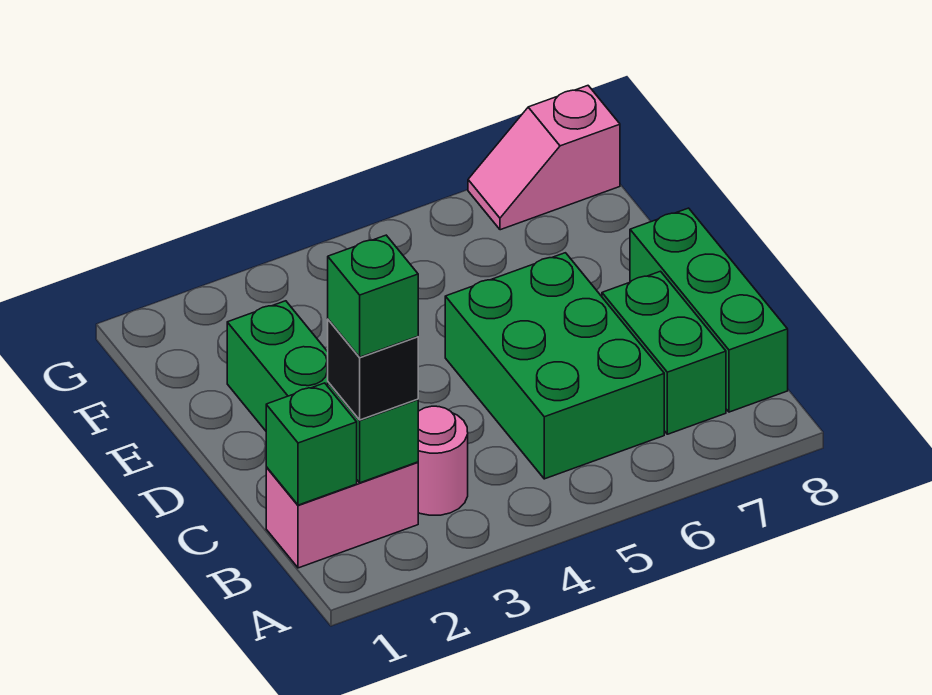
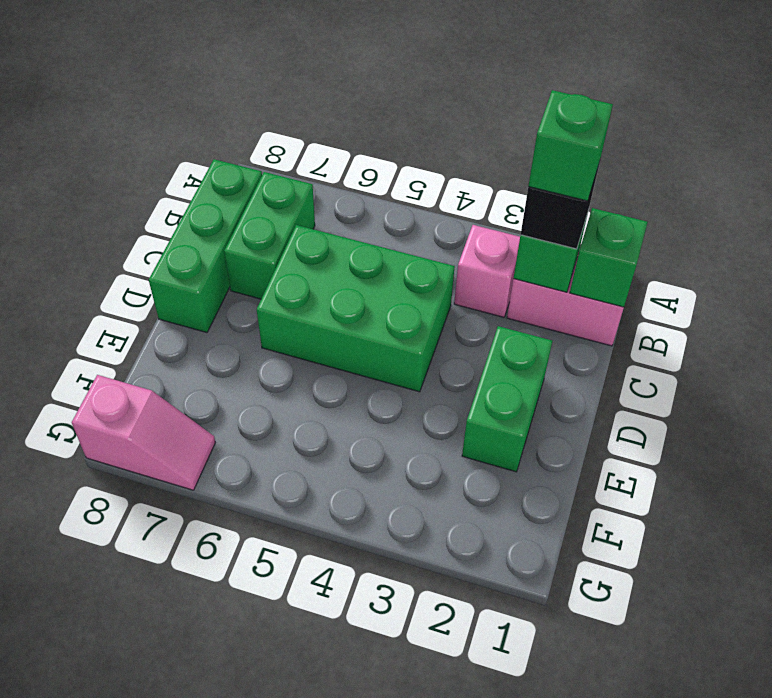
pink 1x1 round brick [418,406,468,515] -> pink 1x1 brick [454,225,520,317]
green 2x3 brick [445,253,664,479] -> green 2x3 brick turned to [257,225,455,392]

